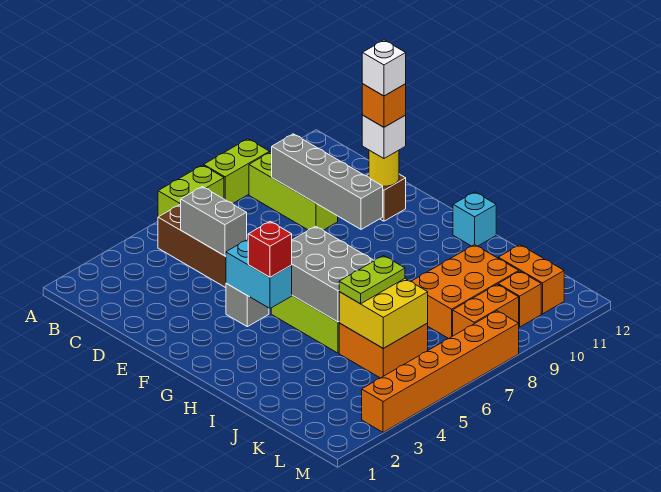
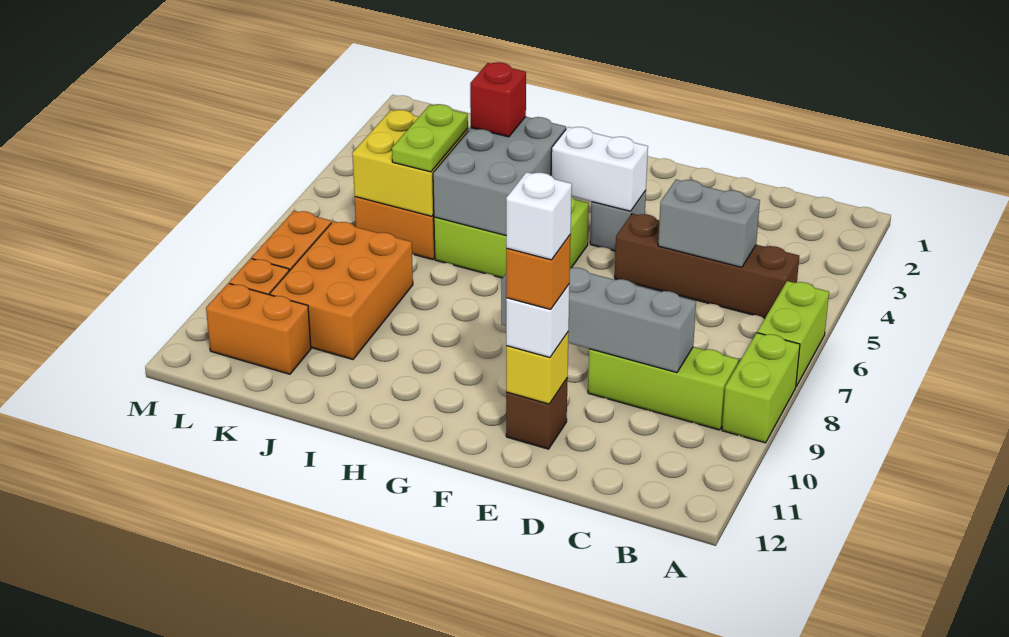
yellow 1x1 round brick [369,150,399,186] -> yellow 1x1 brick [506,332,569,404]
cyan 1x2 brick [226,240,292,308] -> white 1x2 brick [551,127,648,211]
red 1x1 brick [248,221,292,277] -> red 1x1 brick moved to [470,62,526,137]
grey 2x3 brick [292,226,374,322] -> grey 2x3 brick turned to [433,117,566,235]
cyan 1x1 brick [453,192,496,246] -> none
orange 1x6 brick [362,311,519,432] -> none

